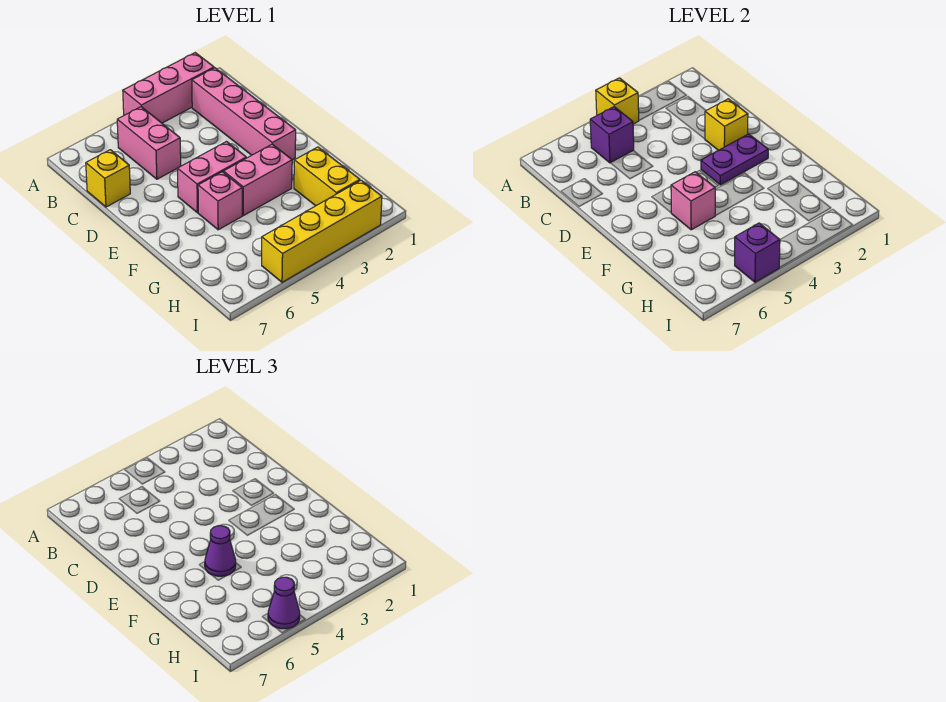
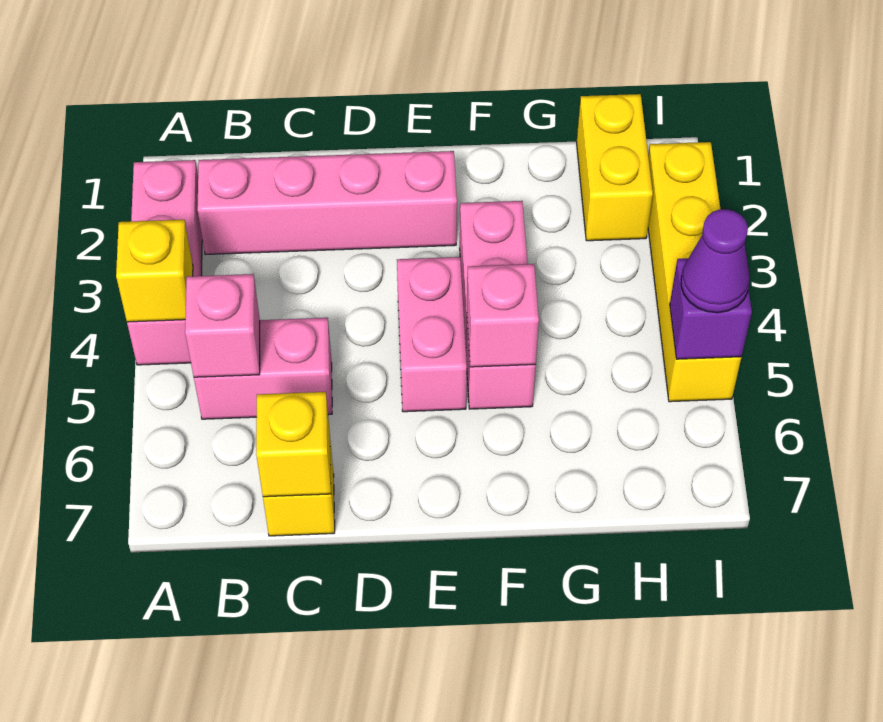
purple 1x1 brick [590,107,634,163] -> pink 1x1 brick [185,274,260,377]
yellow 1x1 brick [705,99,748,150] -> yellow 1x1 brick moved to [256,392,331,497]
purple 1x2 plate [701,134,768,185] -> none
purple 1x1 cone [205,526,236,576] -> none
yellow 1x2 brick [294,147,360,206] -> yellow 1x2 brick turned to [577,94,653,241]

